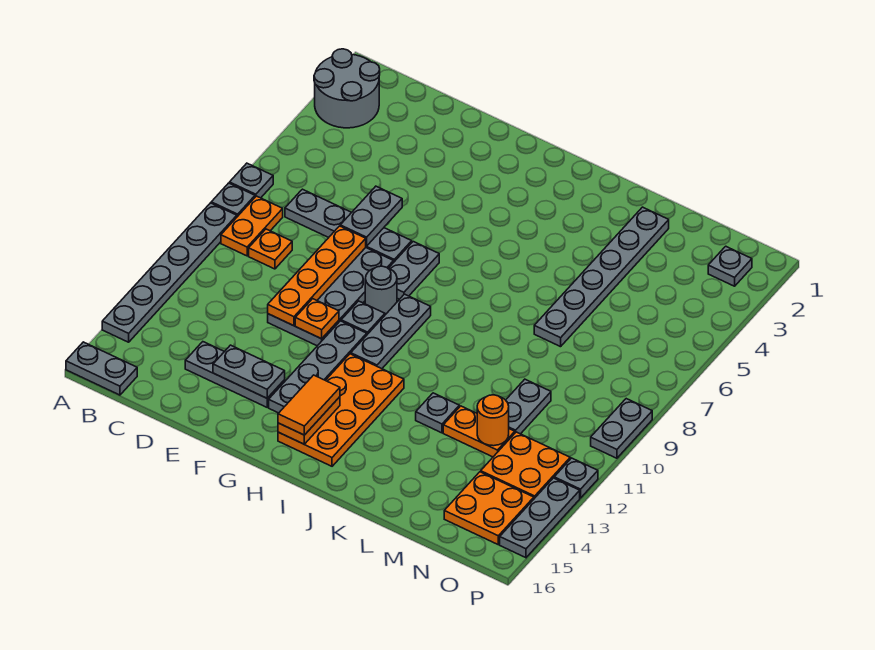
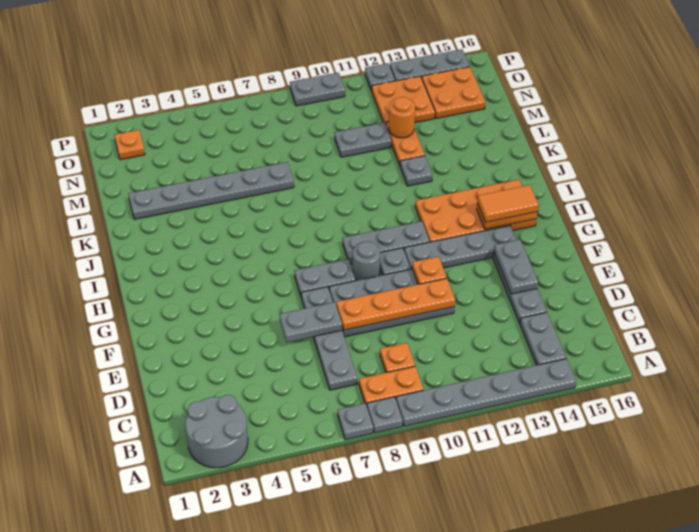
grey 1x2 plate [66,342,137,395] -> grey 1x2 plate moved to [520,312,566,365]
grey 1x1 plate [708,246,752,286] -> orange 1x1 plate [114,130,145,160]

